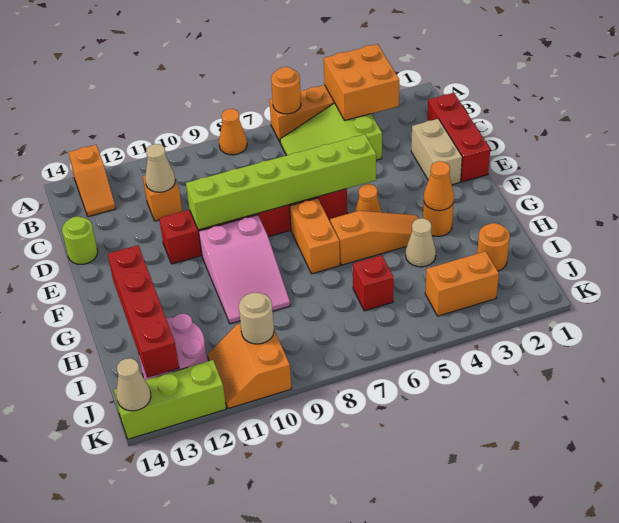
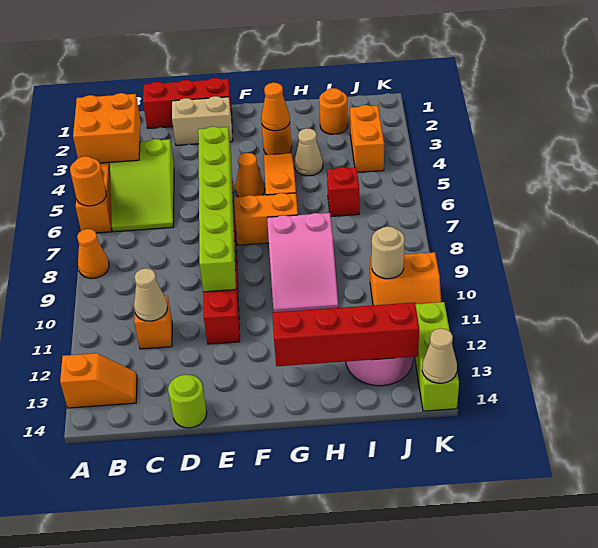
pink 2x3 slope [199,215,290,324] -> pink 2x3 slope turned to [267,213,338,312]

